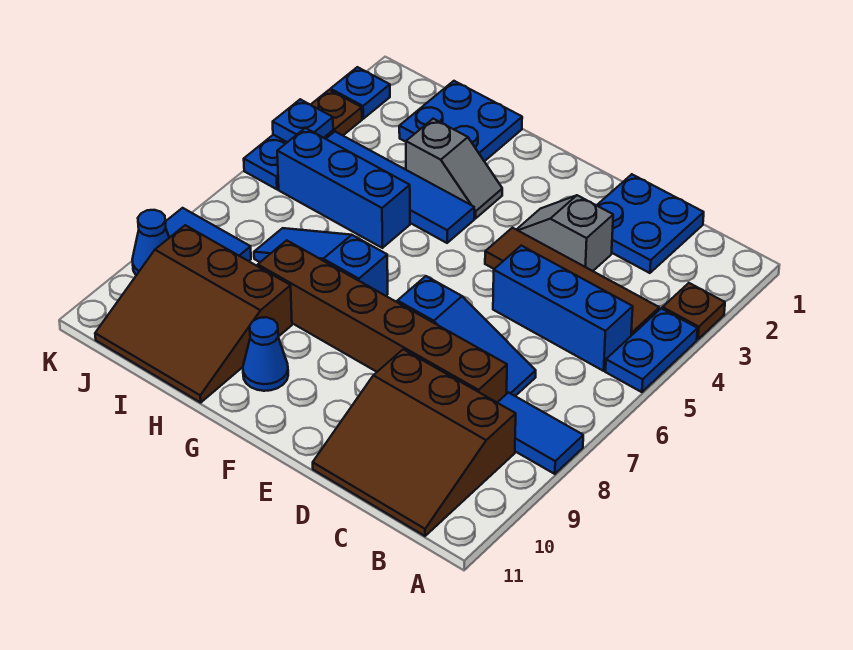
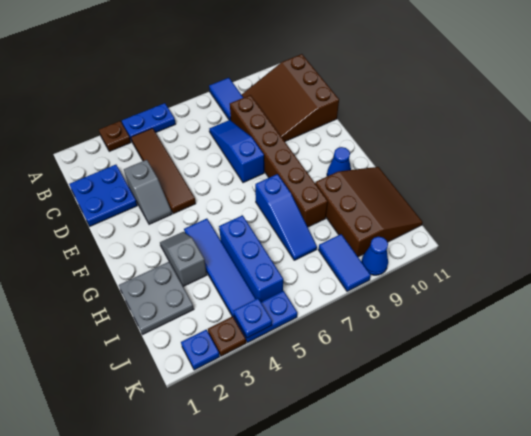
blue 1x3 brick [493,246,633,371] -> none
brown 3x3 slope [313,349,516,536] -> brown 3x3 slope turned to [242,54,339,141]
blue 2x2 plate [399,81,522,161] -> grey 2x2 plate [119,262,194,335]

